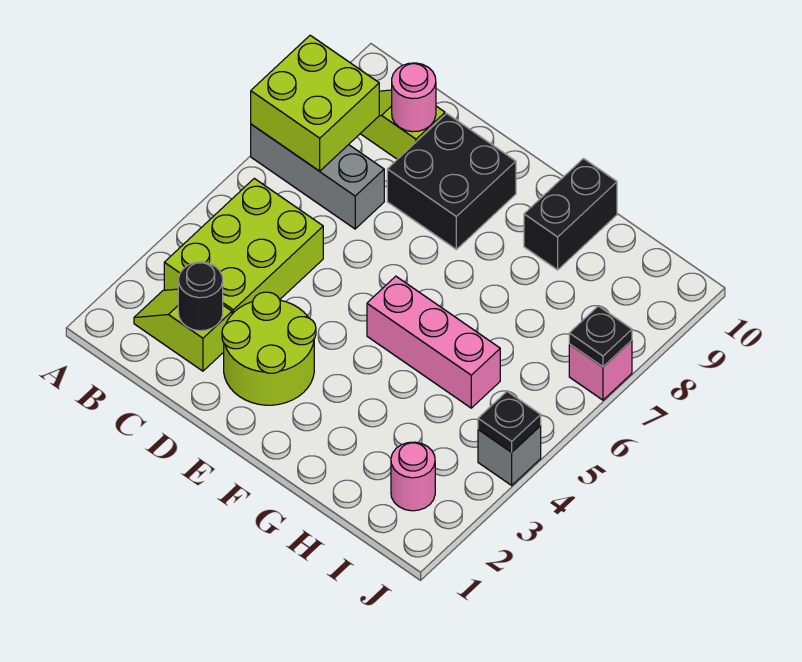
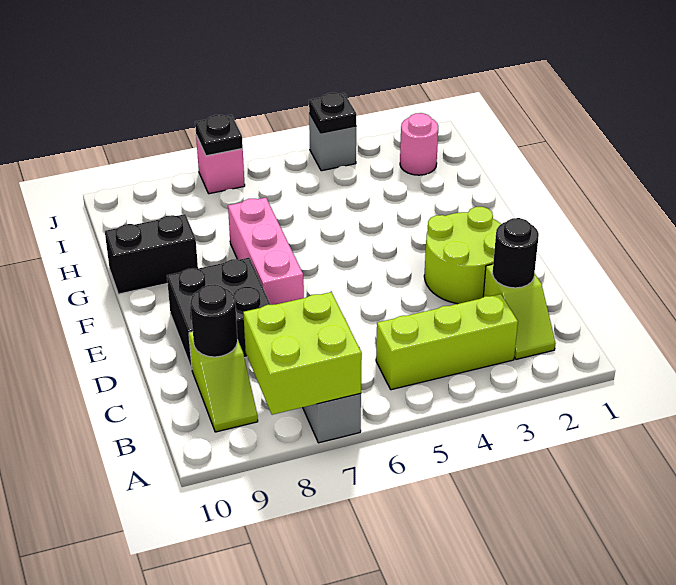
lime 2x3 brick [164,178,323,314] -> lime 1x3 brick [376,294,518,390]
pink 1x1 round brick [392,63,436,132] -> black 1x1 round brick [190,284,238,357]
pink 1x3 brick [367,276,500,408] -> pink 1x3 brick moved to [228,198,304,305]

